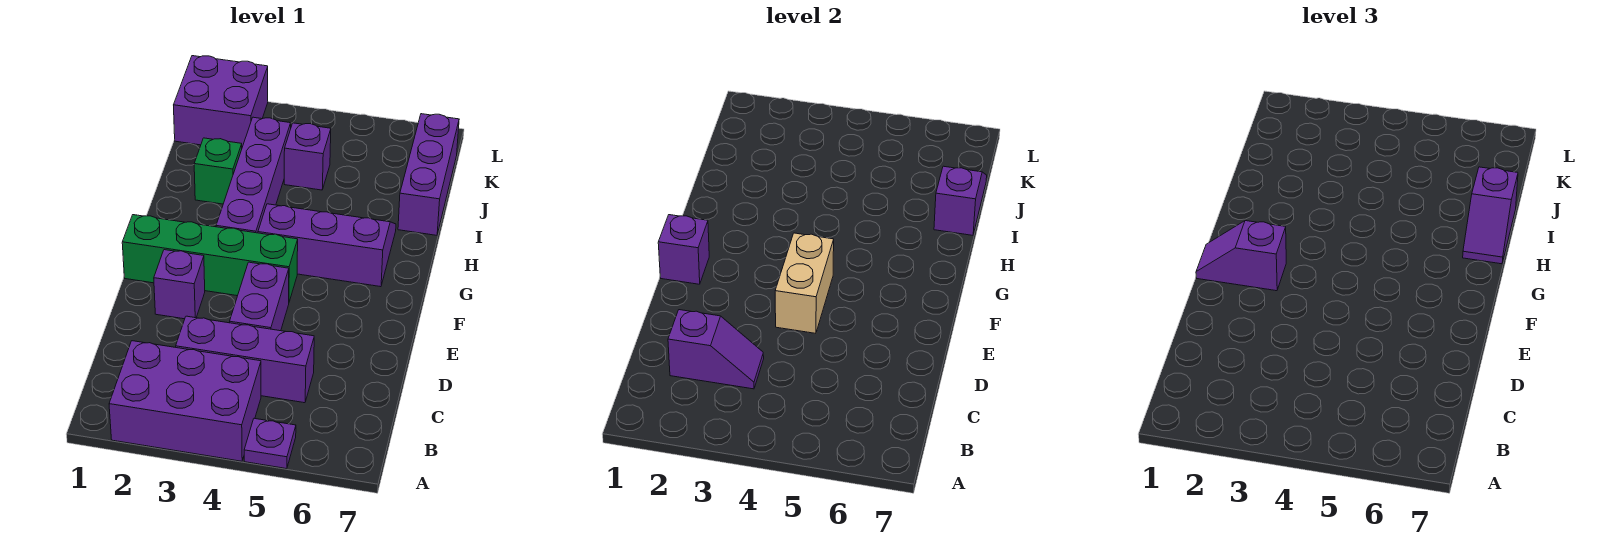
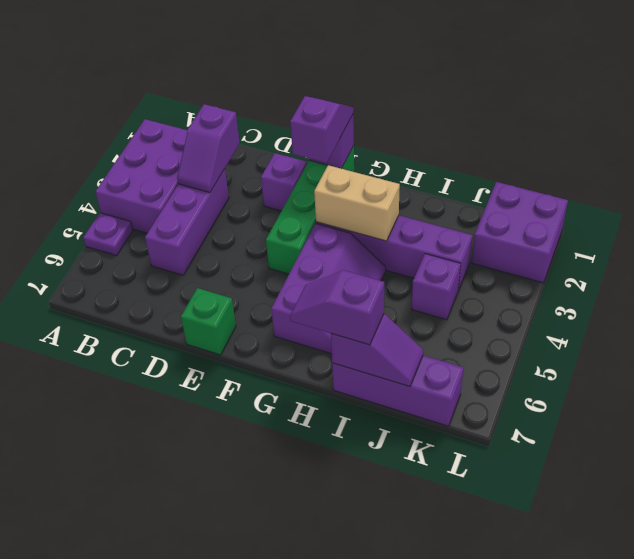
purple 1x2 brick [230,262,289,331] -> none
tan 1x2 brick [775,233,834,333] -> tan 1x2 brick moved to [314,165,400,241]
green 1x1 brick [194,138,242,204] -> green 1x1 brick moved to [181,288,236,355]

